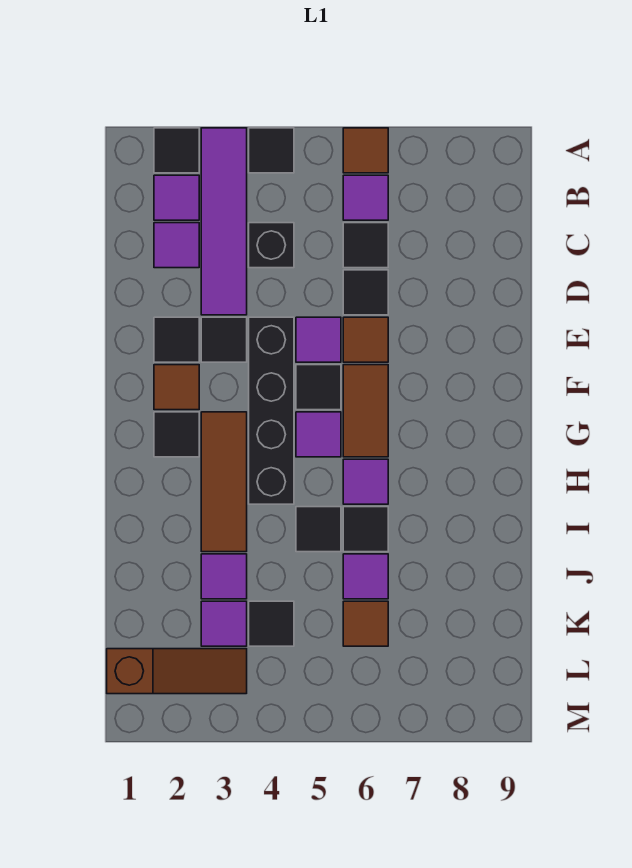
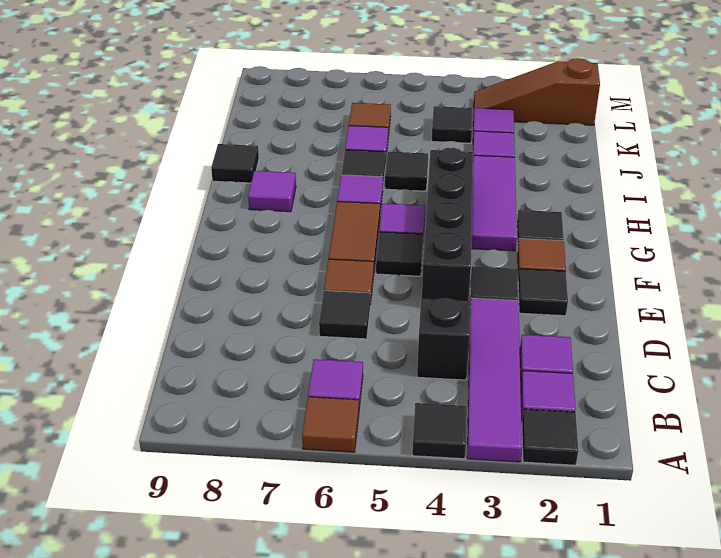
black 1x1 tile [343,223,388,268] -> black 1x1 tile moved to [211,144,259,183]
purple 1x1 tile [296,317,341,362] -> purple 1x1 tile moved to [248,171,296,212]
brown 1x3 tile [201,412,247,552] -> purple 1x3 tile [471,155,517,251]

